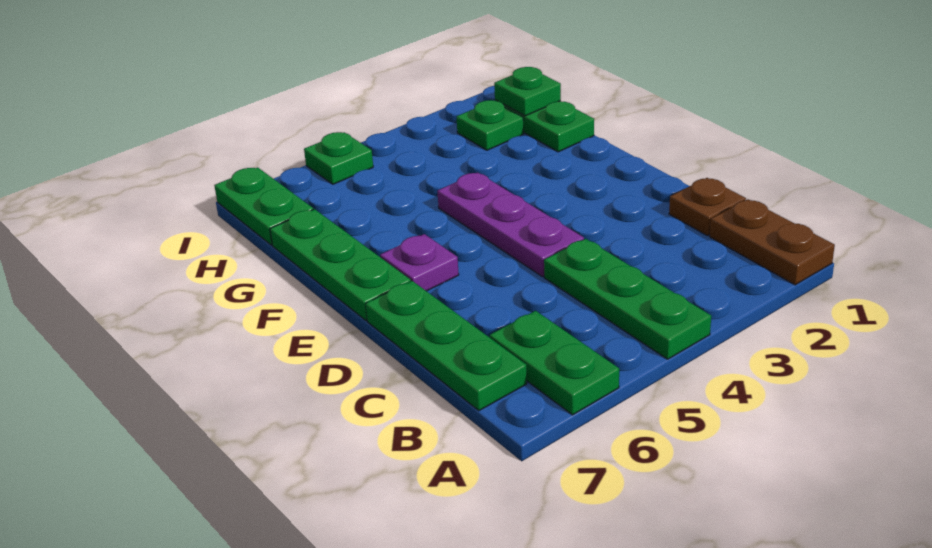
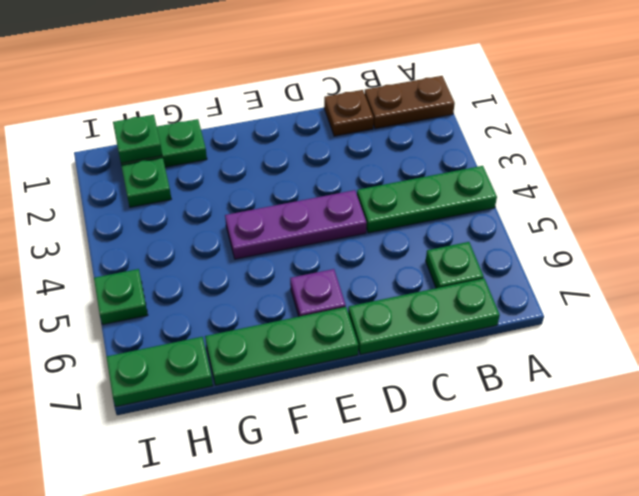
green 1x2 plate [490,311,619,415] -> green 1x1 plate [426,242,484,288]

